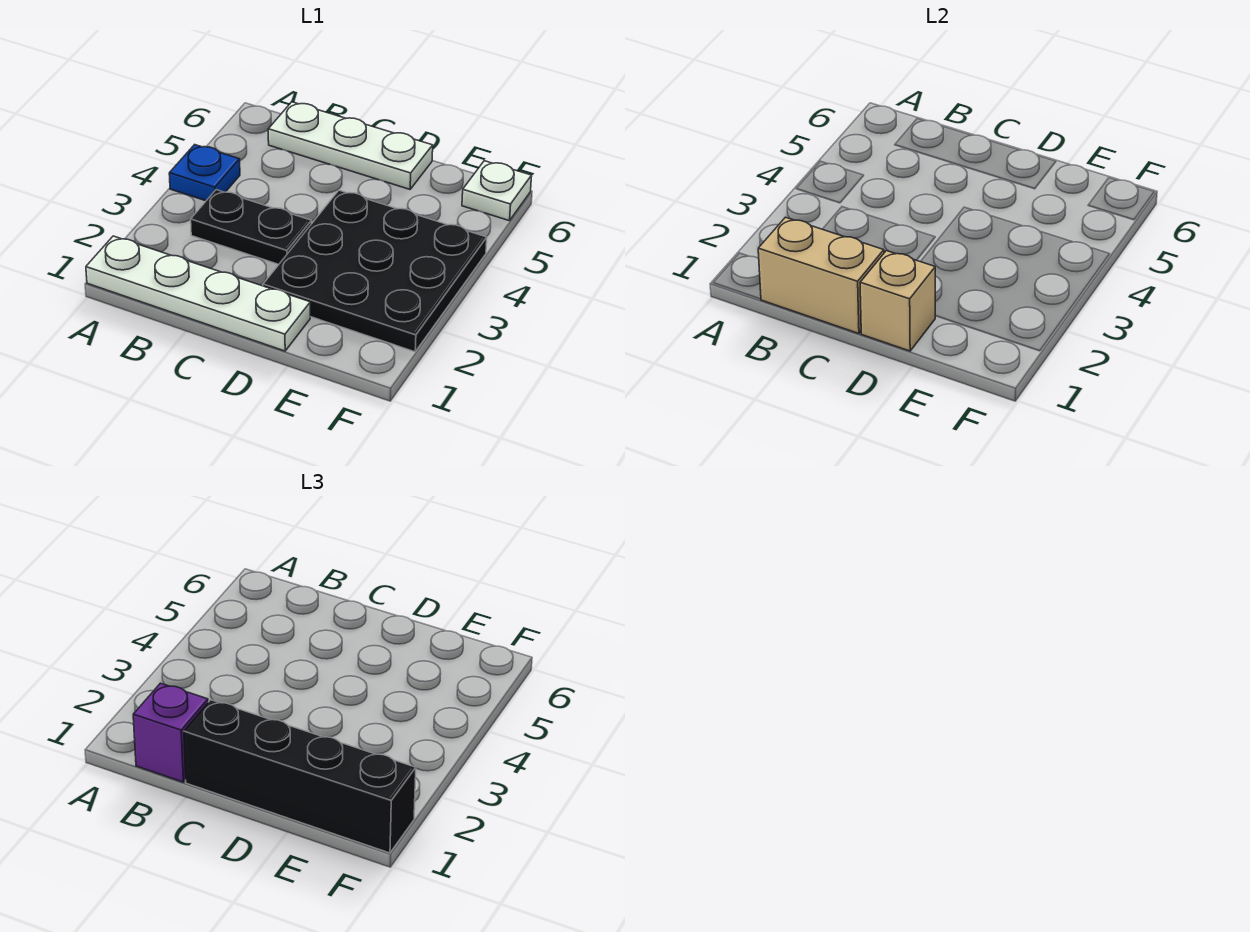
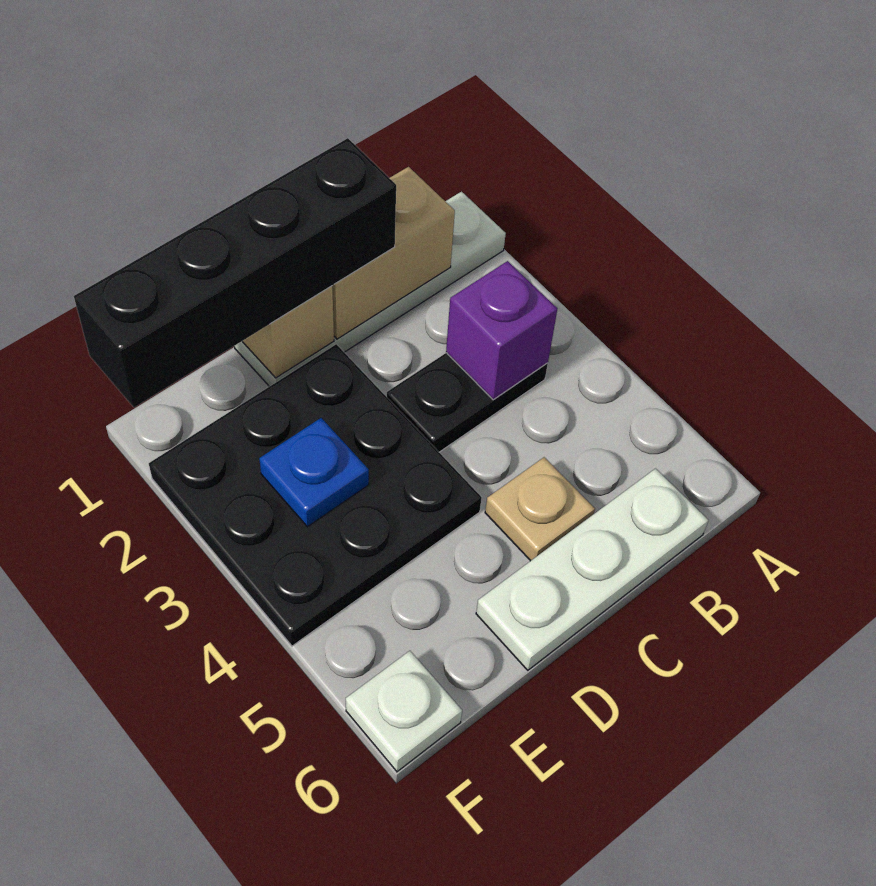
blue 1x1 plate [169,145,240,201] -> blue 1x1 plate moved to [259,418,369,527]
purple 1x1 brick [133,683,208,782] -> purple 1x1 brick moved to [446,261,557,400]
none -> tan 1x1 plate [485,457,595,561]

